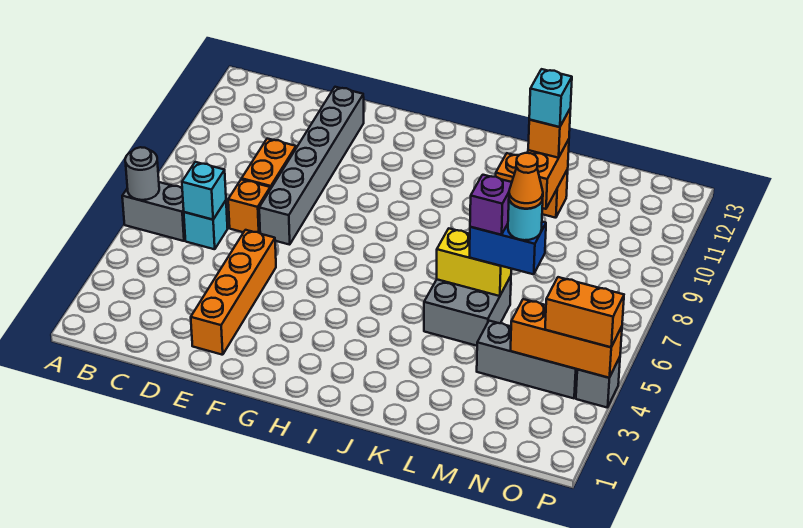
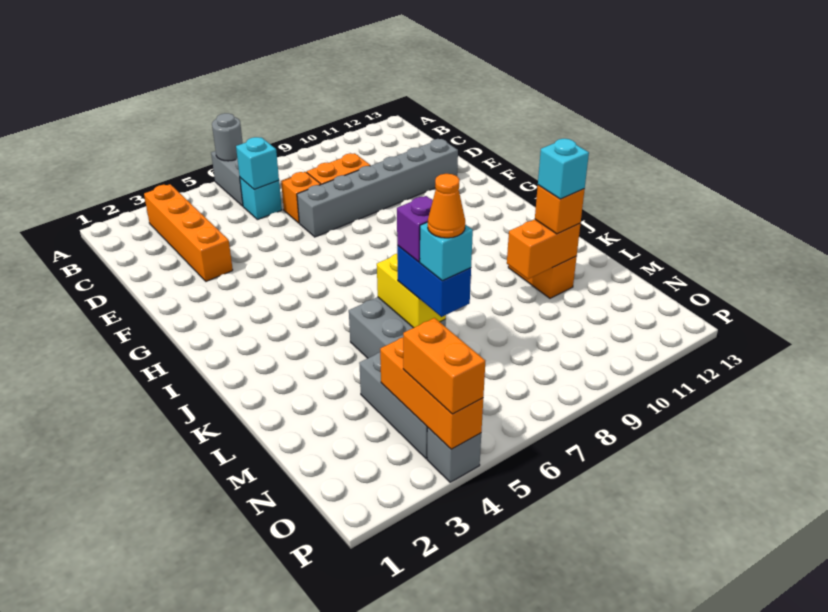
orange 1x4 brick [191,230,276,355] -> orange 1x4 brick turned to [144,184,233,281]
cyan 1x1 round brick [508,200,543,240] -> cyan 1x1 brick [420,222,473,281]

